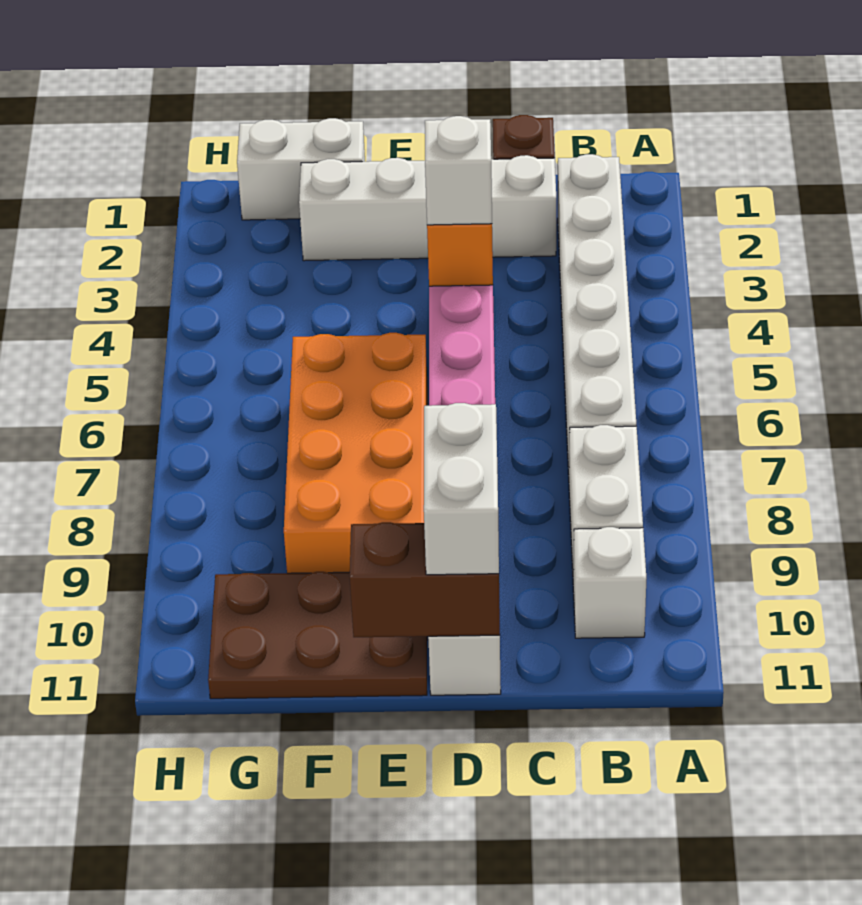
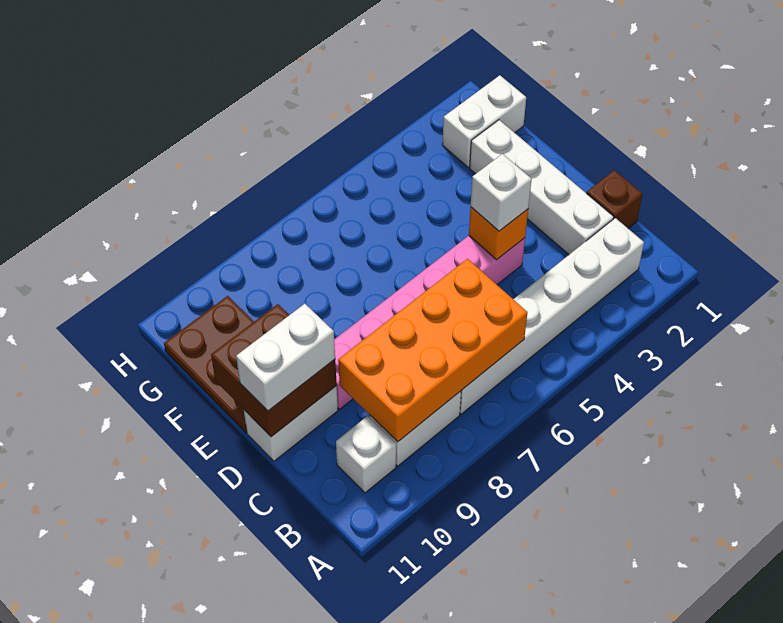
brown 1x2 brick [350,522,500,637] -> brown 2x2 brick [211,304,337,437]
orange 2x4 brick [284,333,428,573] -> orange 2x4 brick moved to [338,259,527,442]
white 1x2 brick [237,118,365,220] -> white 1x2 brick turned to [442,75,526,167]

